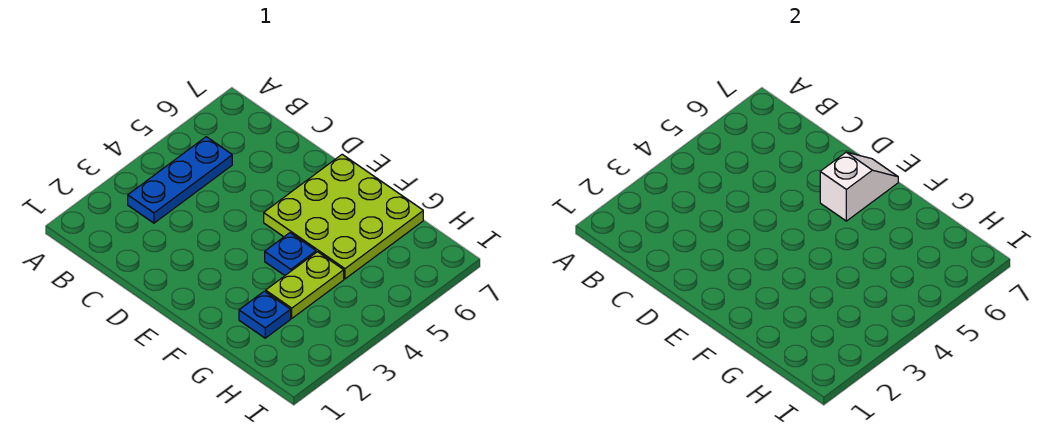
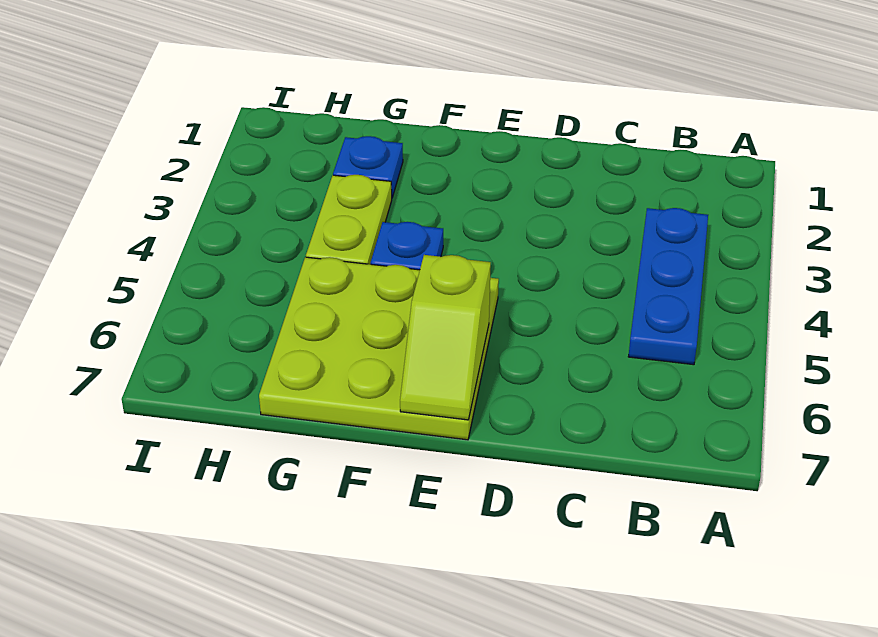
white 1x2 slope [820,152,898,221] -> lime 1x2 slope [400,255,491,420]

